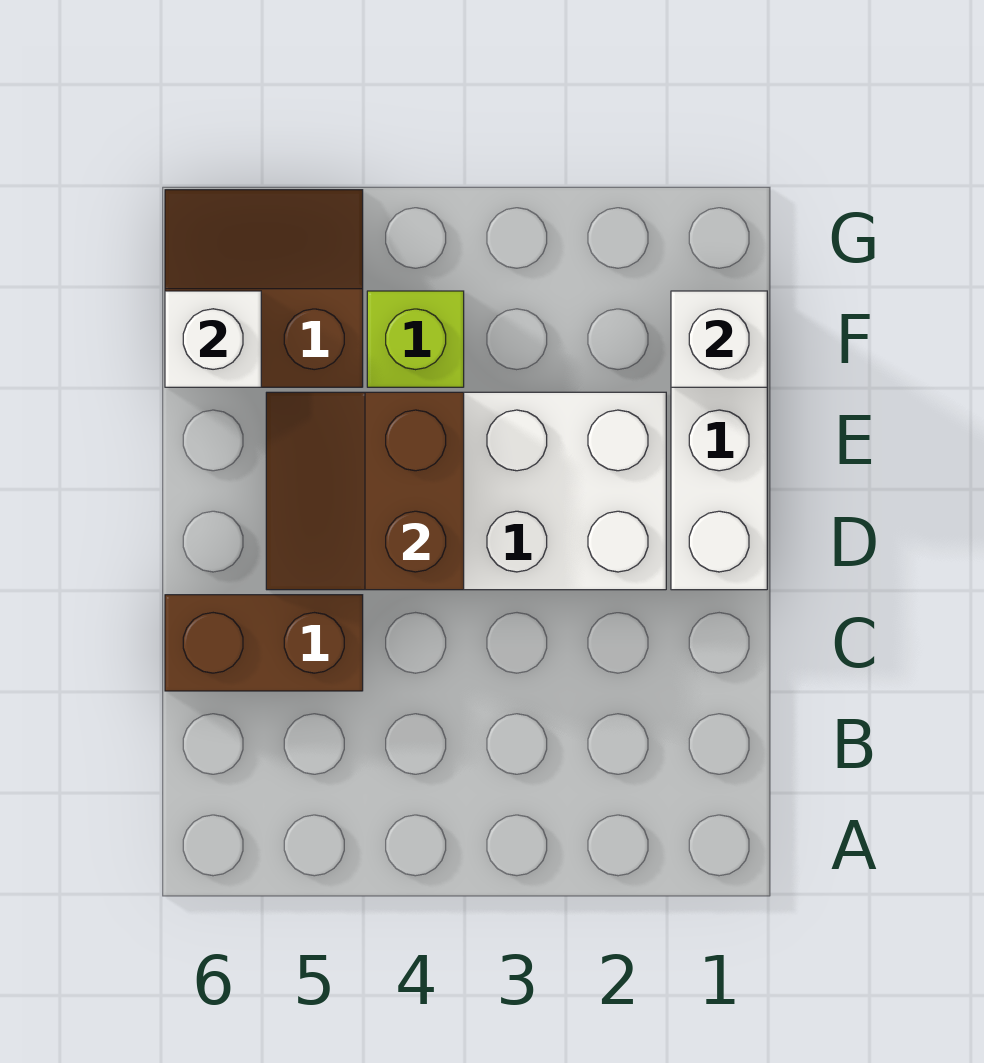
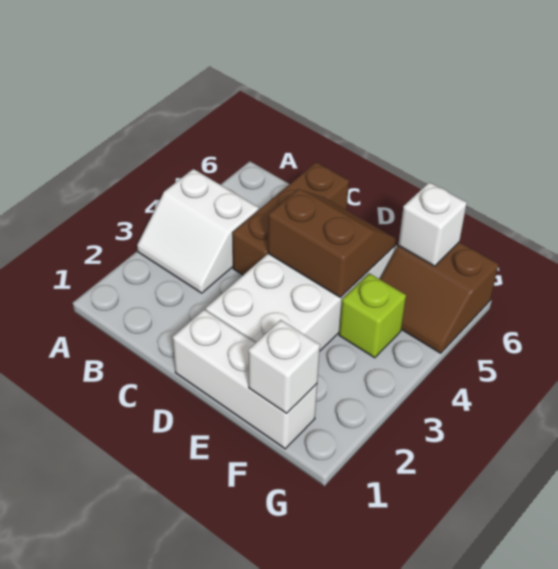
none -> white 2x2 slope [137,169,259,293]
brown 1x2 brick [165,595,363,691] -> brown 1x3 brick [232,162,349,275]
brown 2x2 slope [165,190,363,387] -> brown 2x2 slope turned to [380,242,498,353]

